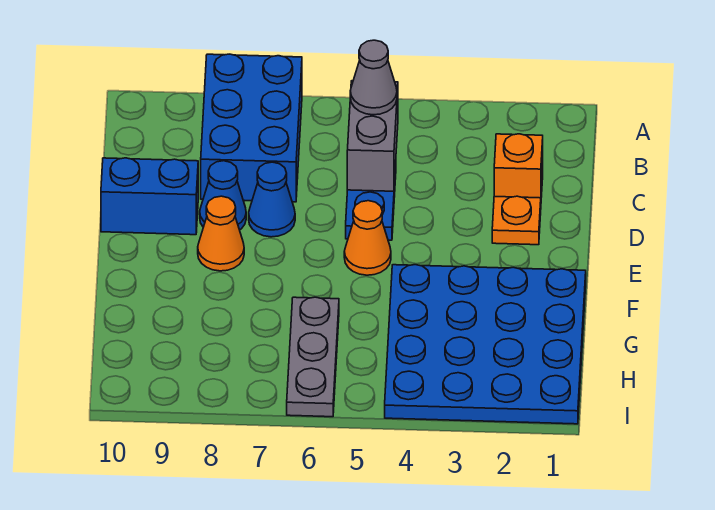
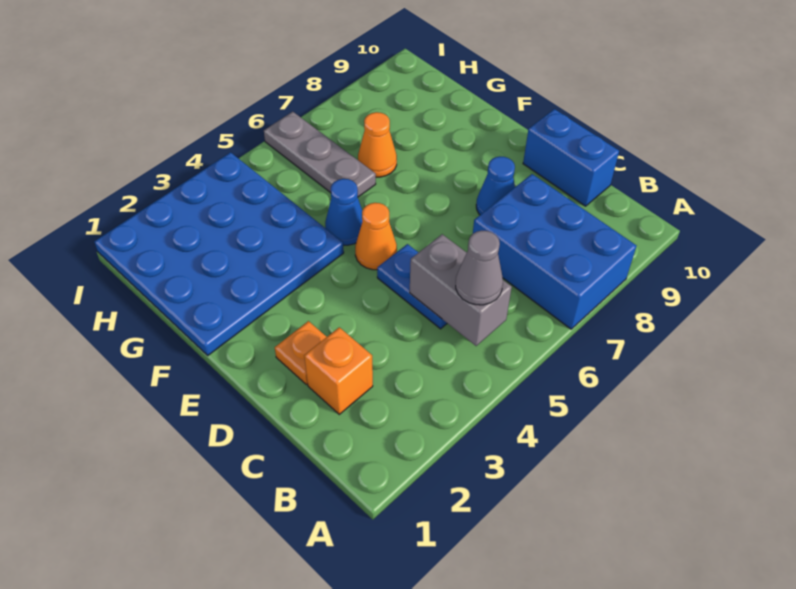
blue 1x1 cone [249,162,295,237] -> blue 1x1 cone moved to [325,179,362,245]
blue 1x2 brick [101,158,198,235] -> blue 1x2 brick turned to [523,109,619,206]
orange 1x1 cone [198,196,244,271] -> orange 1x1 cone moved to [358,112,397,177]

